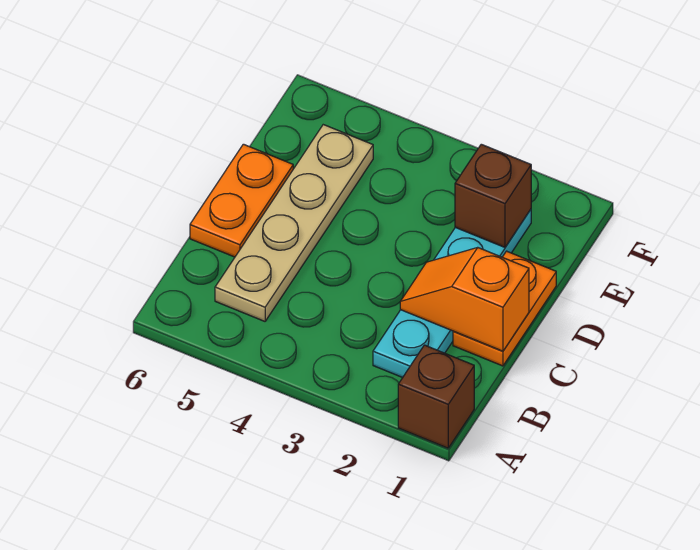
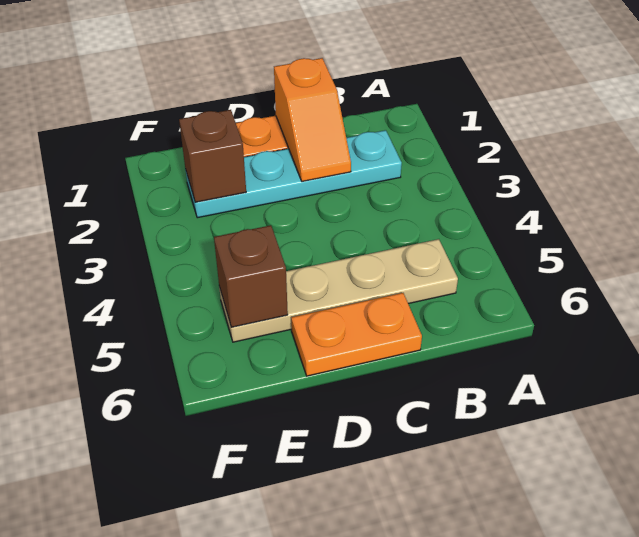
brown 1x1 brick [398,345,474,448] -> brown 1x1 brick moved to [214,225,288,327]

